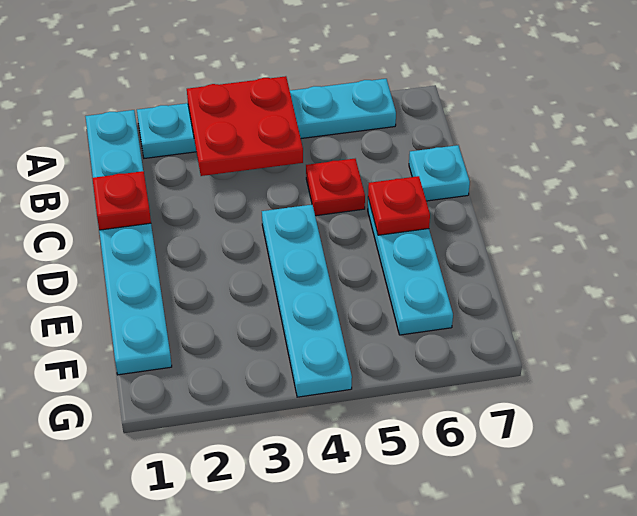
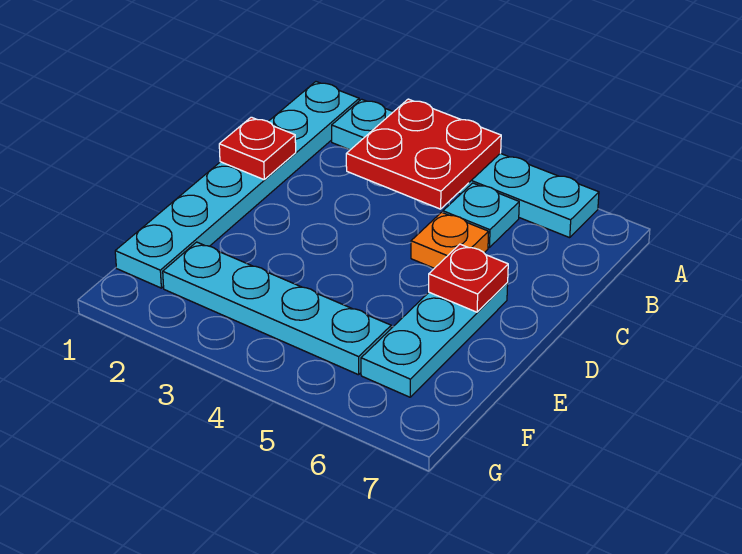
red 1x1 plate [306,159,365,216] -> orange 1x1 plate [411,212,489,268]
cyan 1x1 plate [409,145,470,201] -> cyan 1x1 plate moved to [443,183,519,247]
cyan 1x4 plate [262,205,352,397] -> cyan 1x4 plate turned to [163,242,391,375]

